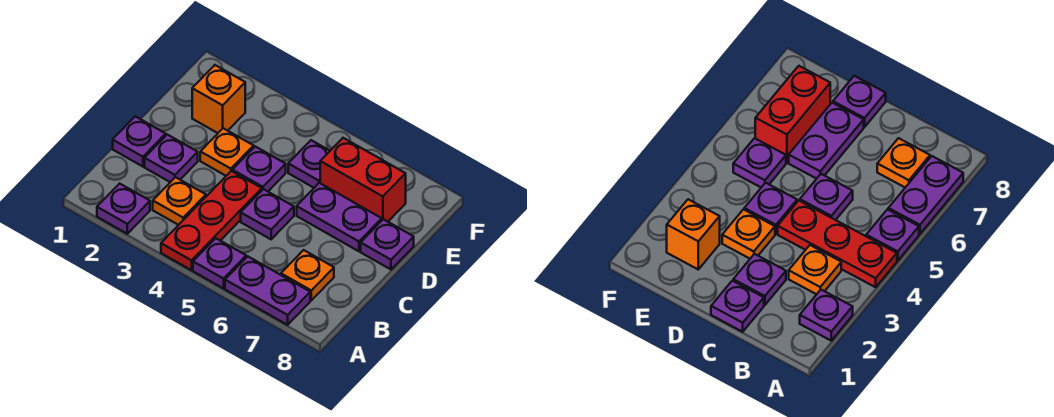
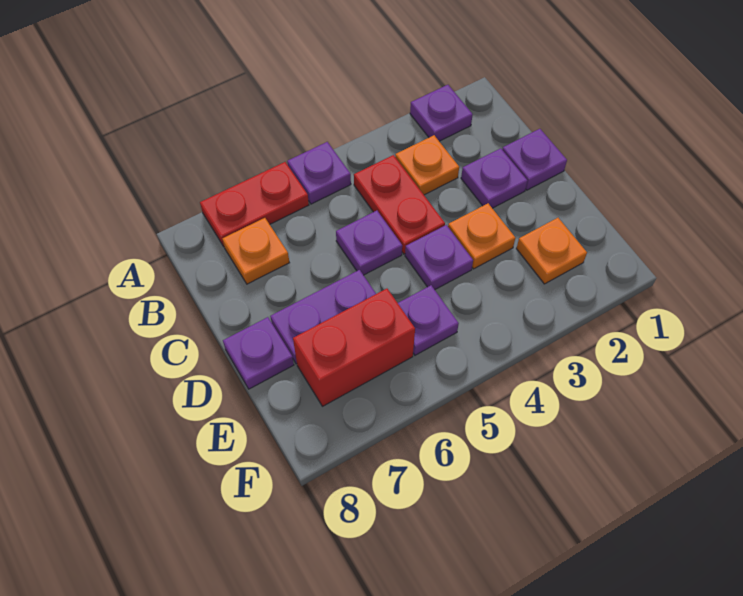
red 1x3 plate [161,171,262,270] -> red 1x2 plate [354,155,445,254]
purple 1x2 plate [225,257,310,325] -> red 1x2 plate [200,162,309,246]
orange 1x1 brick [192,65,245,133] -> orange 1x1 plate [516,218,587,284]

